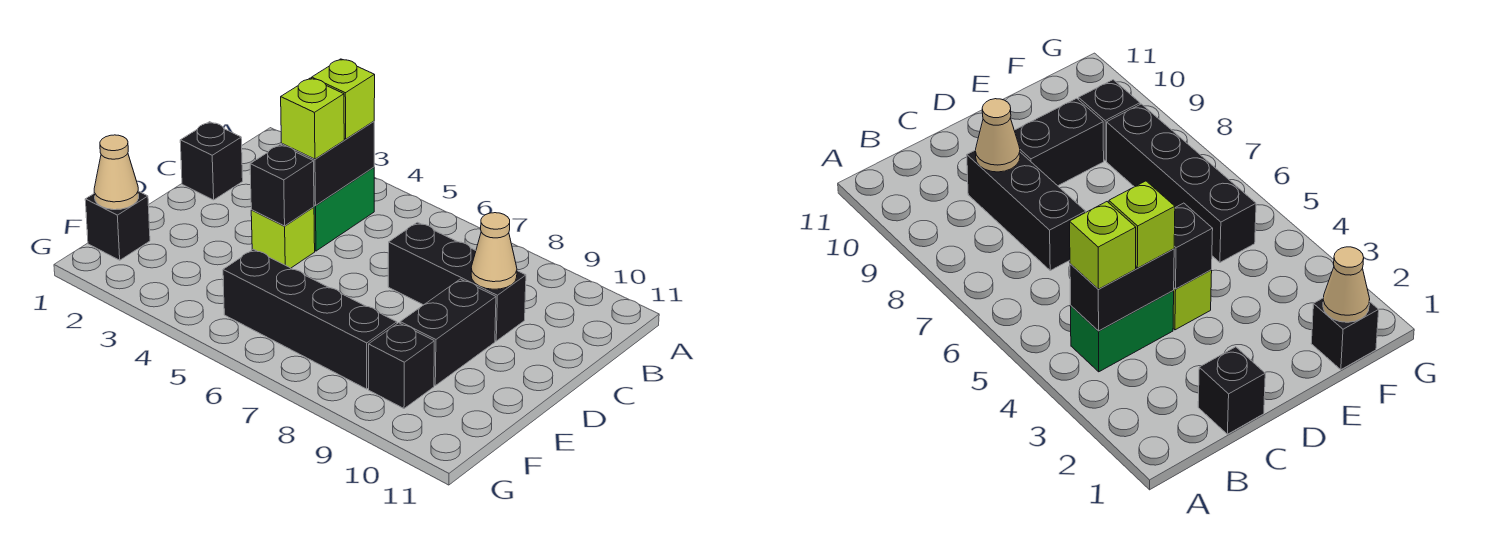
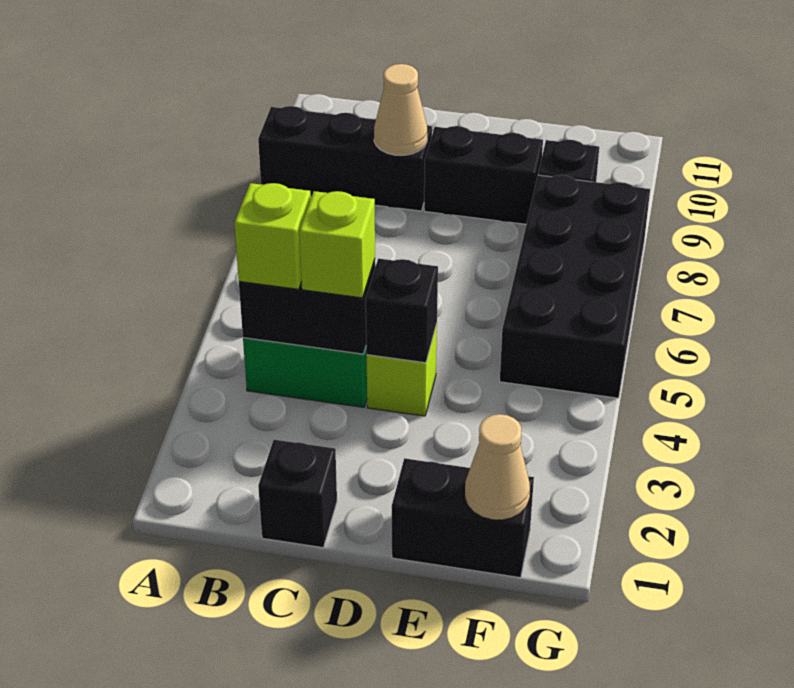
black 1x3 brick [388,222,526,341] -> black 1x3 brick turned to [258,106,432,211]
black 1x1 brick [85,191,150,260] -> black 1x2 brick [392,458,534,578]
black 1x4 brick [223,249,397,389] -> black 2x4 brick [500,175,650,398]

